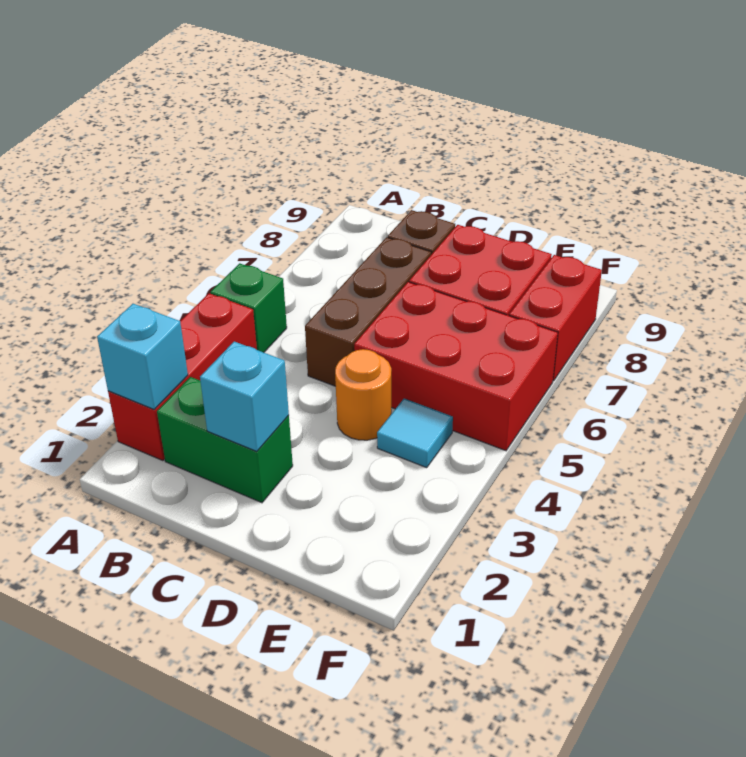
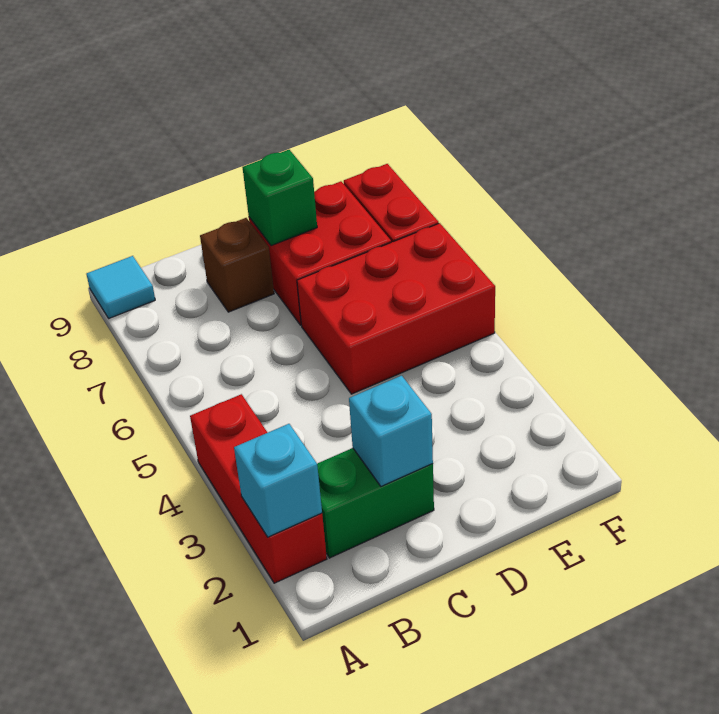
green 1x1 brick [210,263,287,352] -> green 1x1 brick moved to [242,150,317,246]
brown 1x3 brick [305,237,431,386] -> none
orange 1x1 round brick [335,349,392,440] -> none
cyan 1x1 tile [377,399,453,468] -> cyan 1x1 tile moved to [86,256,155,318]

